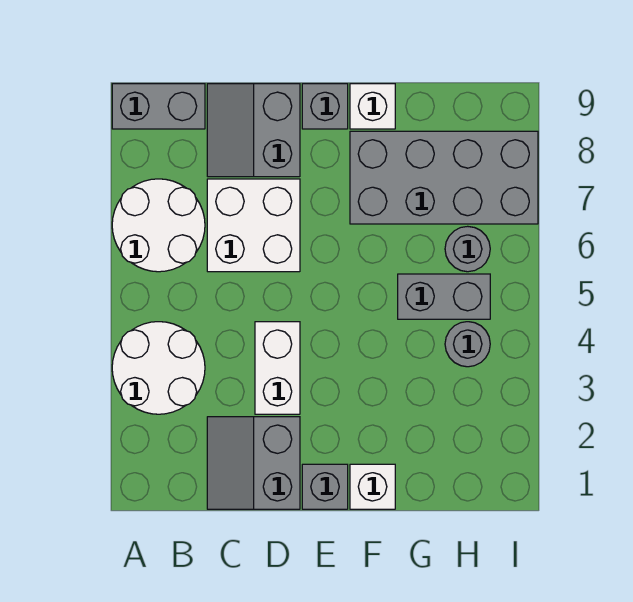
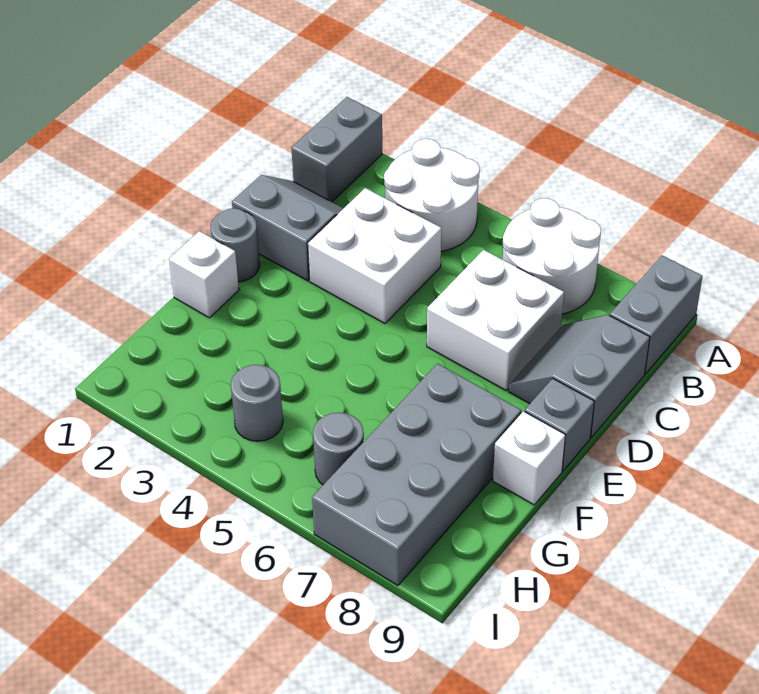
grey 2x2 slope [207,84,300,177] -> grey 2x2 slope turned to [509,315,650,438]
white 1x2 brick [255,322,300,414] -> white 2x2 brick [308,188,441,323]
grey 1x1 brick [302,464,348,509] -> grey 1x1 round brick [210,208,260,282]
grey 1x2 brick [398,274,490,319] -> grey 1x2 brick moved to [291,97,382,202]

